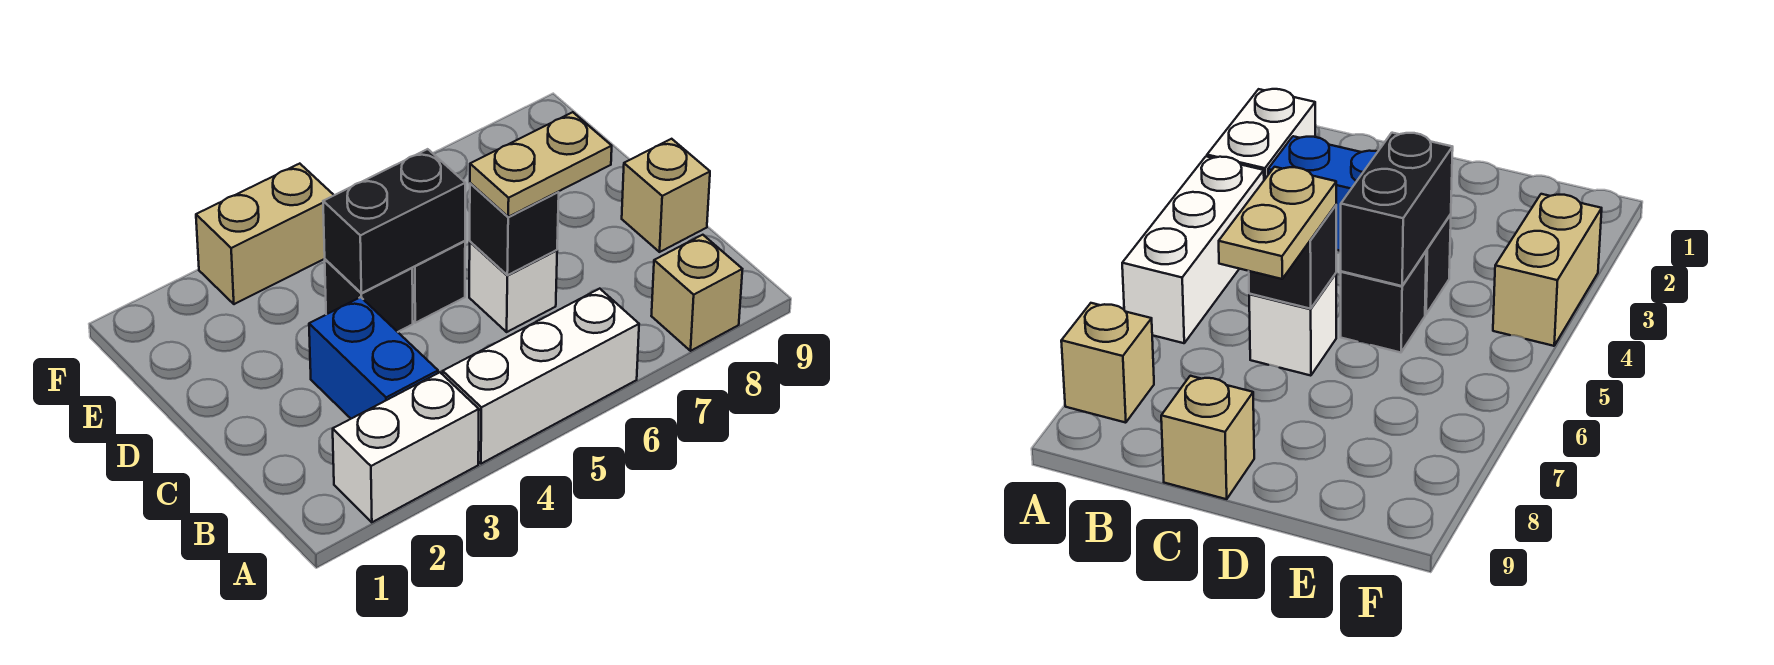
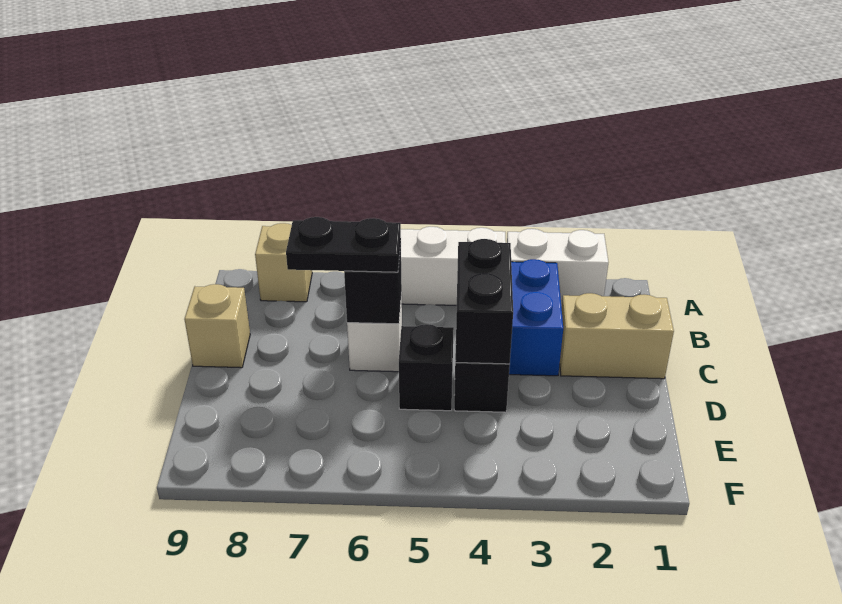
tan 1x2 plate [470,112,612,217] -> black 1x2 plate [286,217,401,272]
black 1x2 brick [323,149,465,293] -> black 1x2 brick turned to [455,239,513,364]
tan 1x2 brick [196,164,334,304] -> tan 1x2 brick moved to [560,293,674,379]

